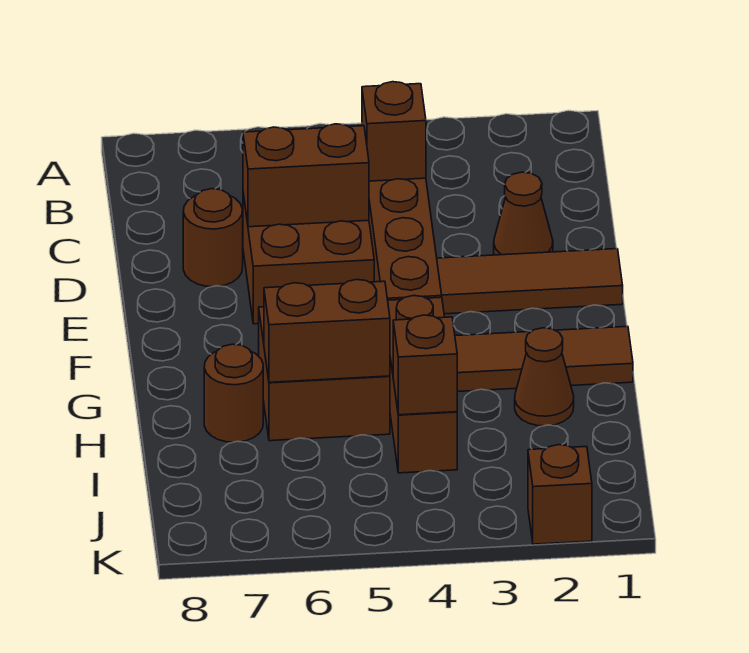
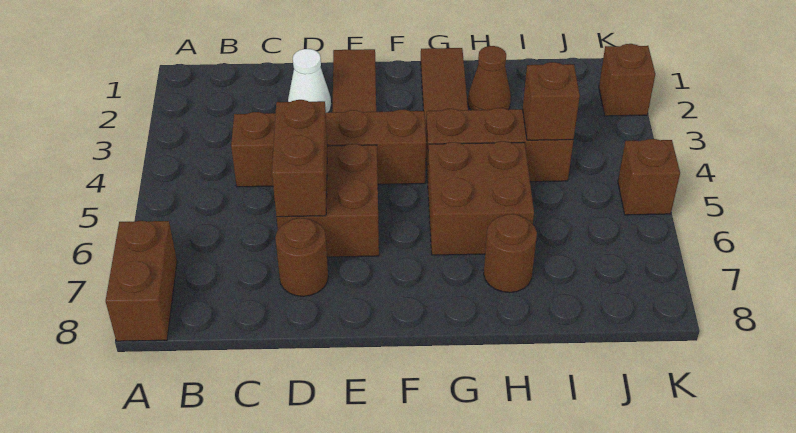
brown 1x1 brick [362,82,426,181] -> brown 1x1 brick moved to [618,139,680,215]
brown 1x1 cone [494,172,553,255] -> white 1x1 cone [288,49,331,113]
brown 1x2 brick [264,280,390,382] -> brown 1x2 brick moved to [106,221,177,341]

